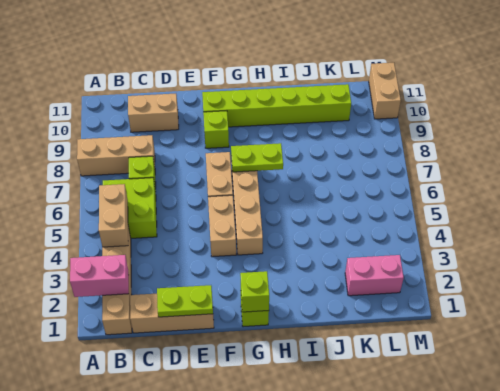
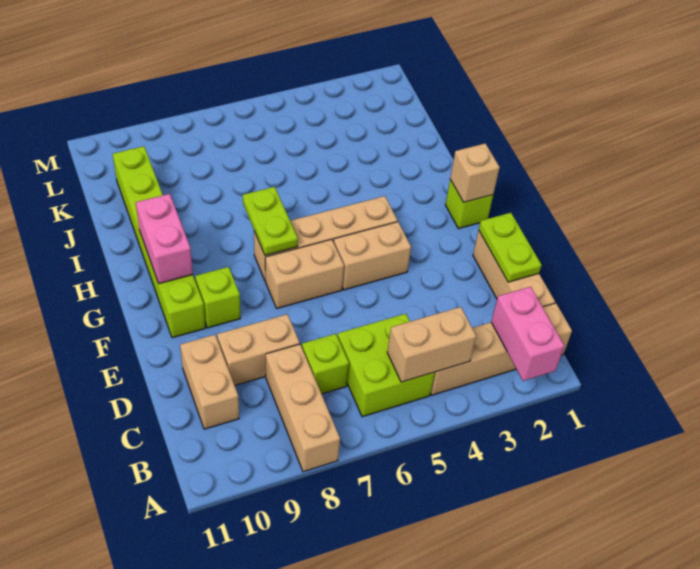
lime 1x1 brick [240,271,269,312] -> tan 1x1 brick [450,143,500,203]
pink 1x2 brick [345,255,404,296] -> pink 1x2 brick moved to [136,194,193,283]
tan 1x2 brick [369,63,401,119] -> tan 1x2 brick moved to [217,314,300,385]

